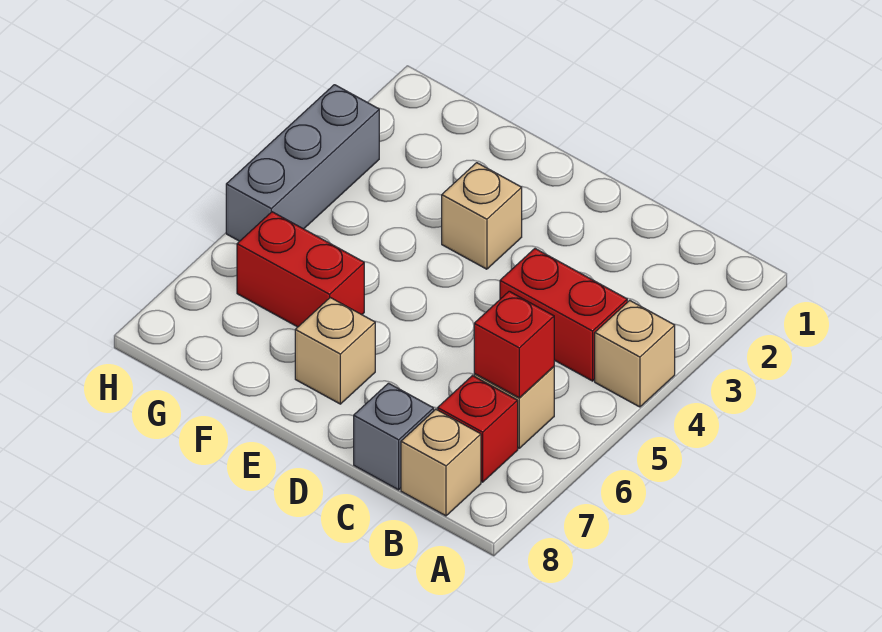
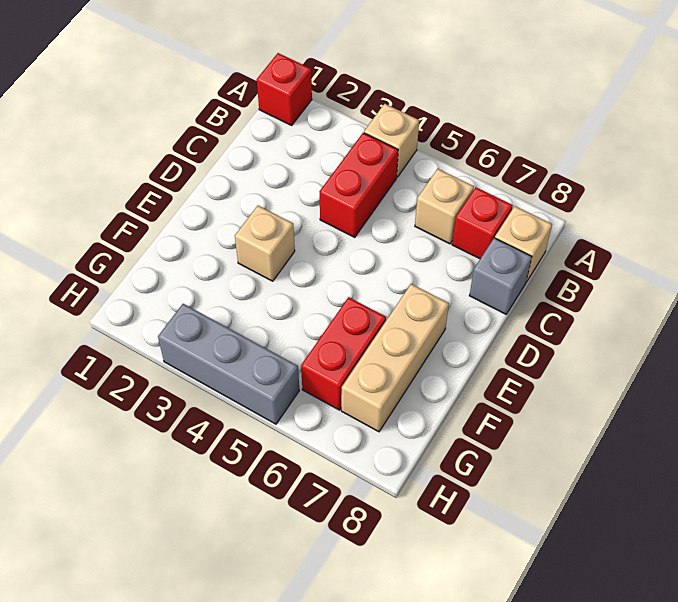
red 1x1 brick [474,291,554,398] -> red 1x1 brick moved to [257,53,312,125]
tan 1x1 brick [295,298,375,404] -> tan 1x3 brick [341,284,449,432]

